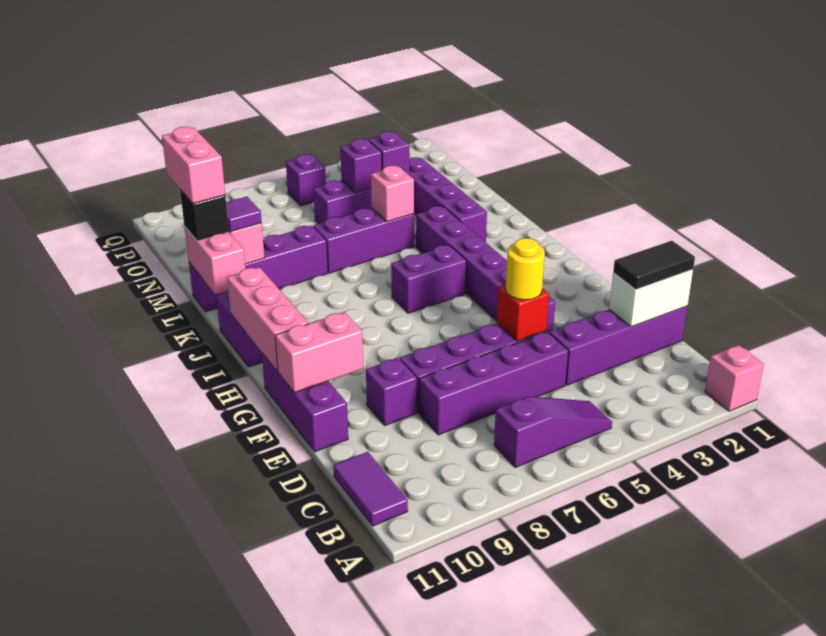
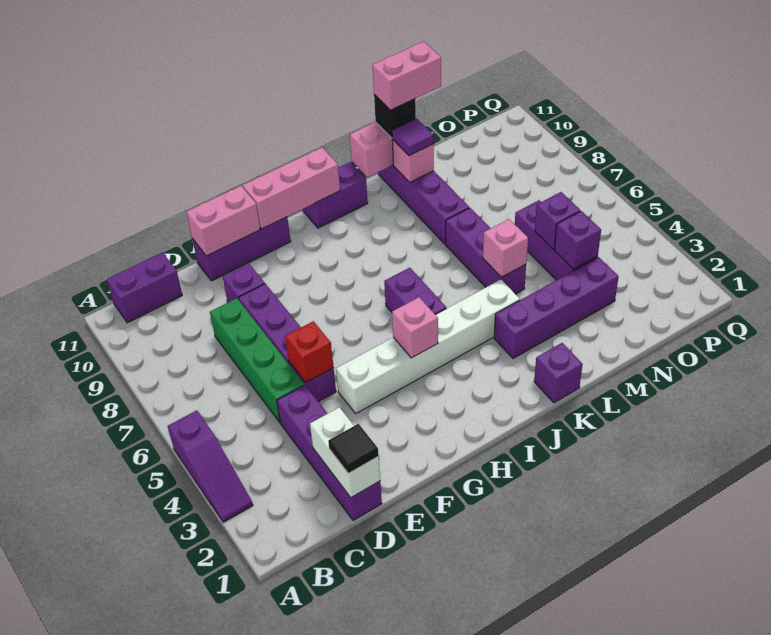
pink 1x1 brick [705,345,764,411] -> pink 1x1 brick moved to [392,297,438,358]
purple 1x3 slope [494,396,612,468] -> purple 1x3 slope moved to [168,410,253,522]
purple 1x2 tile [333,452,408,526] -> purple 1x2 brick [107,252,182,323]
black 1x2 tile [613,241,695,289] -> black 1x1 tile [328,424,379,473]
purple 1x4 brick [419,332,568,435] -> green 1x4 brick [210,298,304,422]
yellow 1x1 round brick [506,238,545,300] -> none
purple 1x6 brick [416,206,555,333] -> white 1x6 brick [336,280,520,413]
pink 1x2 brick [275,312,363,393] -> pink 1x2 brick turned to [187,186,260,256]
purple 1x1 brick [286,154,326,206] -> purple 1x1 brick moved to [534,343,583,403]

